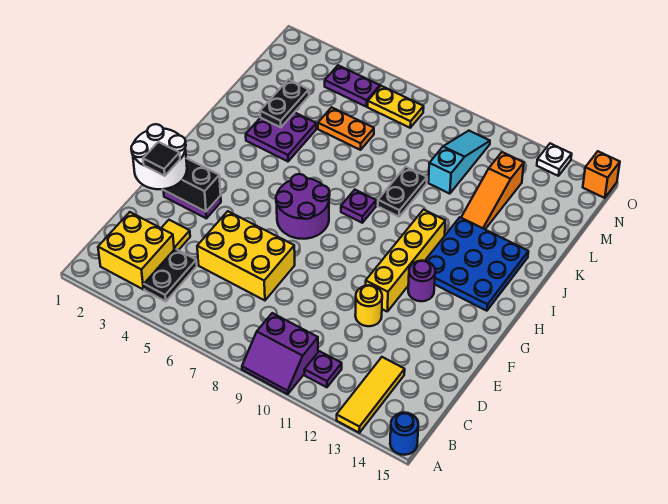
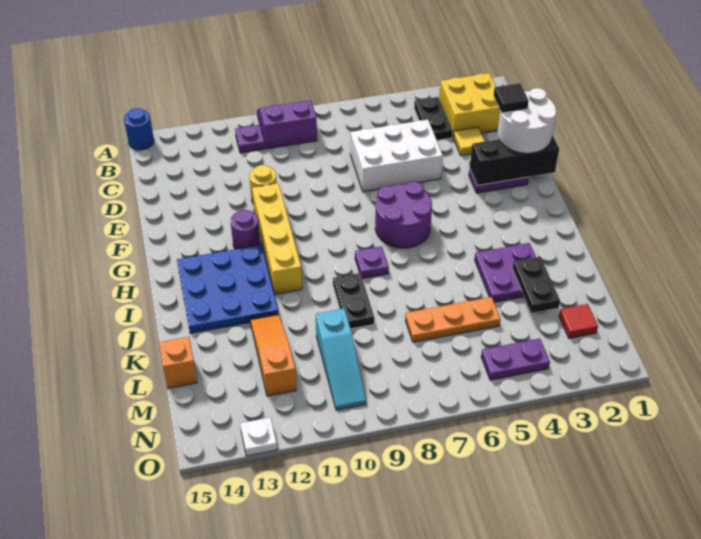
yellow 1x3 tile [337,357,405,433] -> none
yellow 2x3 brick [197,211,295,300] -> white 2x3 brick [350,120,443,192]
orange 1x2 plate [318,107,374,150] -> orange 1x3 plate [405,297,500,342]
none -> red 1x1 tile [559,304,598,339]
yellow 1x2 plate [368,86,424,128] -> none
orange 1x1 brick [583,151,620,198] -> orange 1x1 brick moved to [159,337,197,388]

